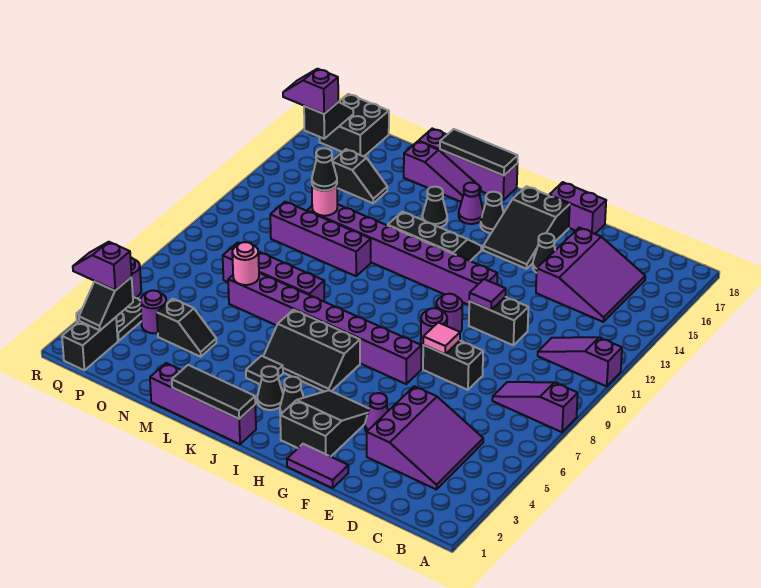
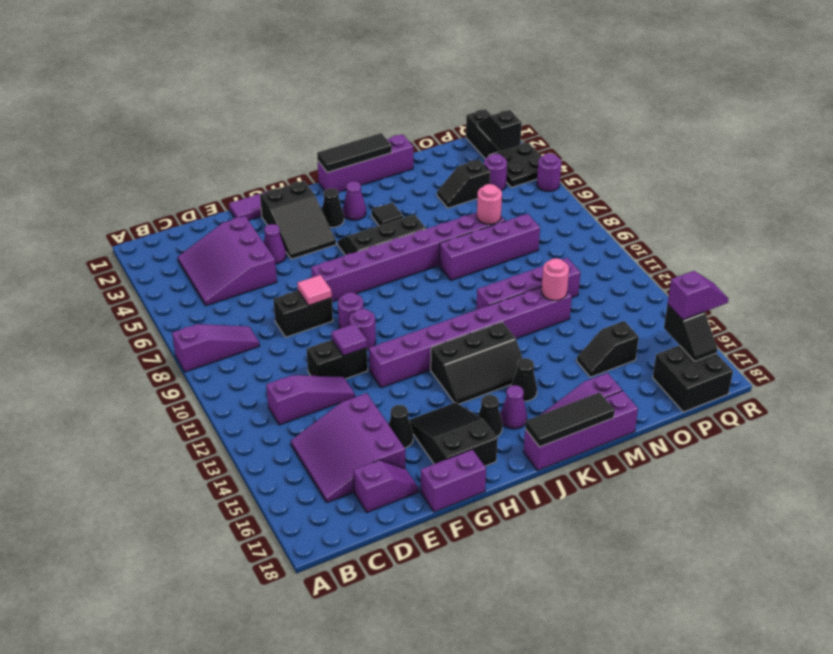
purple 1x3 slope [538,337,622,386] -> purple 1x3 slope moved to [266,375,355,425]
black 1x1 cone [257,366,283,410] -> purple 1x1 cone [343,181,366,220]
black 1x1 cone [312,148,337,191] -> none
purple 1x2 slope [73,242,132,290] -> purple 1x2 slope moved to [353,460,419,512]

